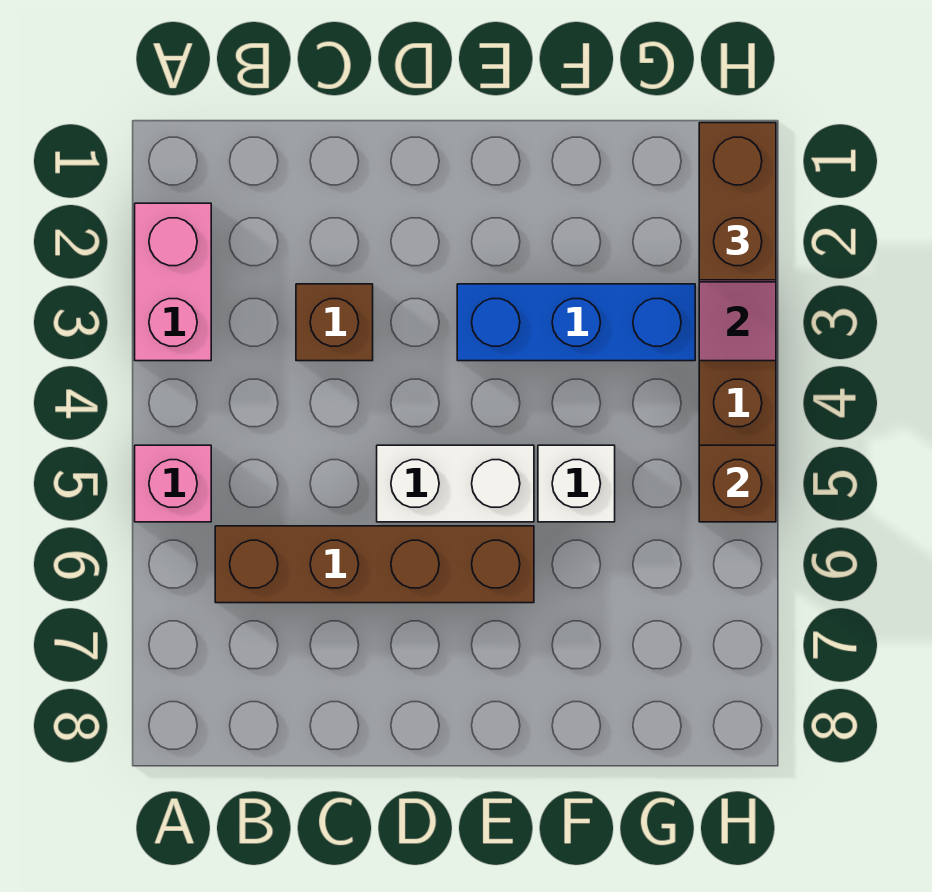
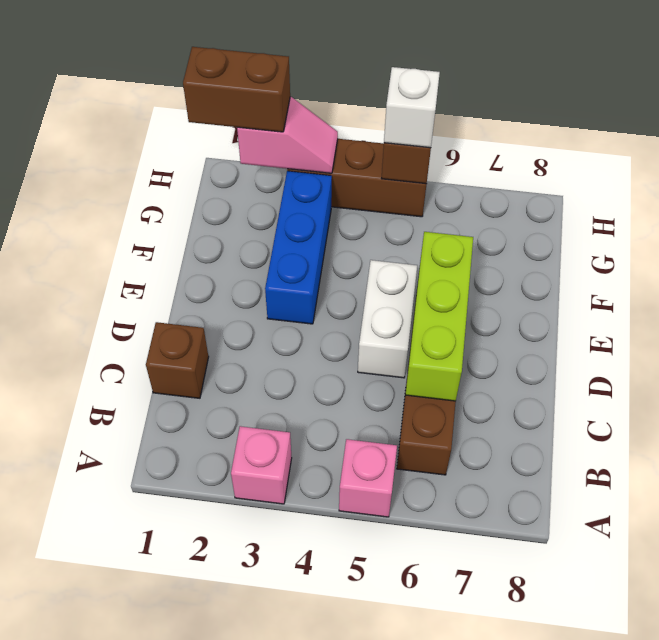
pink 1x2 brick [135,203,211,361] -> pink 1x1 brick [231,426,292,504]
brown 1x1 brick [296,284,373,361] -> brown 1x1 brick moved to [146,322,209,398]
none -> lime 1x3 brick [406,232,473,401]
white 1x1 brick [538,445,615,522] -> white 1x1 brick moved to [384,67,440,148]

